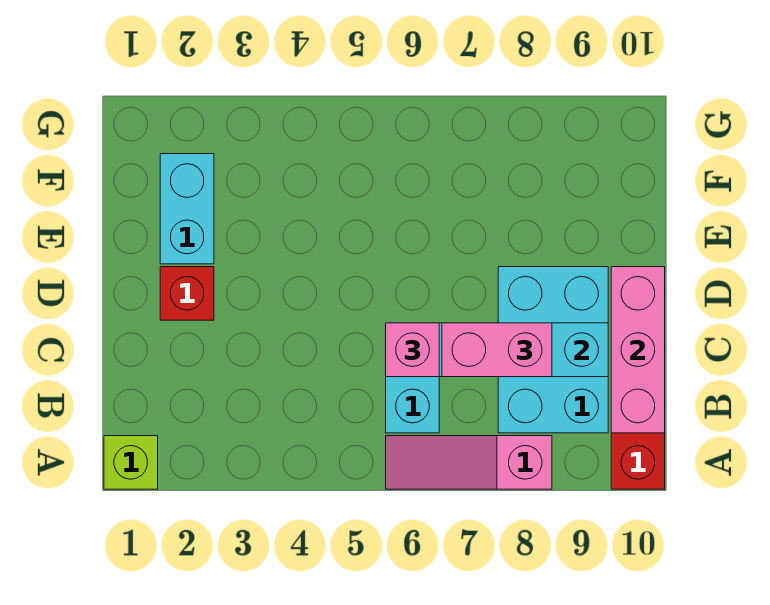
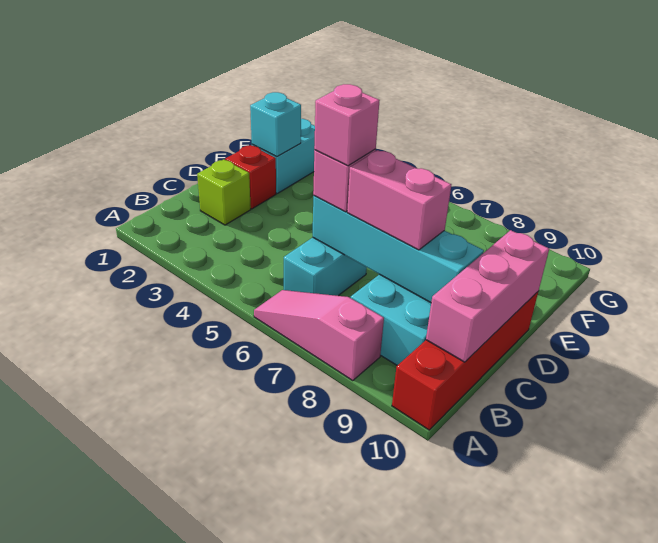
lime 1x1 brick [104,436,158,489] -> lime 1x1 brick moved to [197,159,251,225]
none -> pink 1x1 brick [314,84,380,166]
none -> cyan 1x1 brick [250,92,301,157]

